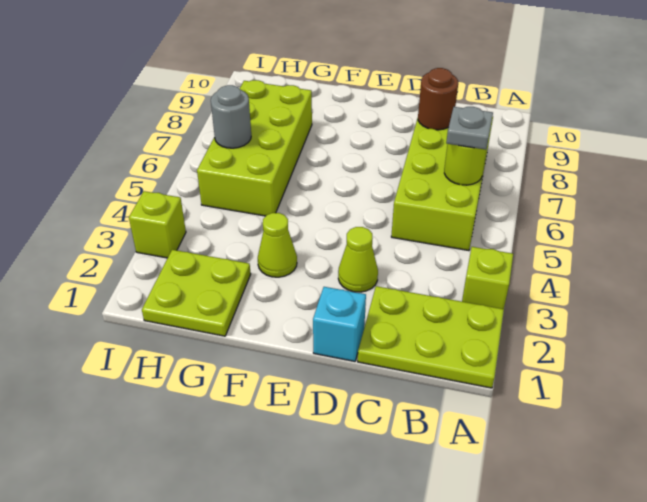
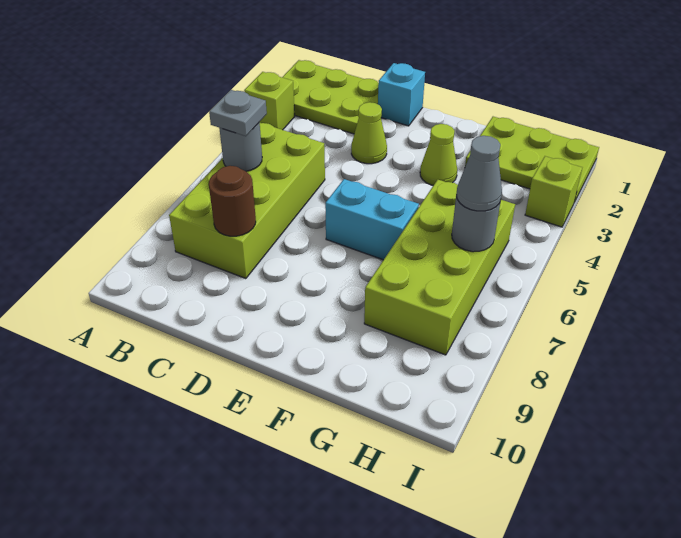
lime 1x1 round brick [444,144,487,185] -> grey 1x1 round brick [219,122,262,171]
none -> cyan 1x2 brick [325,179,419,260]
lime 2x2 plate [142,250,251,336] -> lime 2x3 plate [465,117,599,202]
none -> grey 1x1 cone [456,136,502,211]

